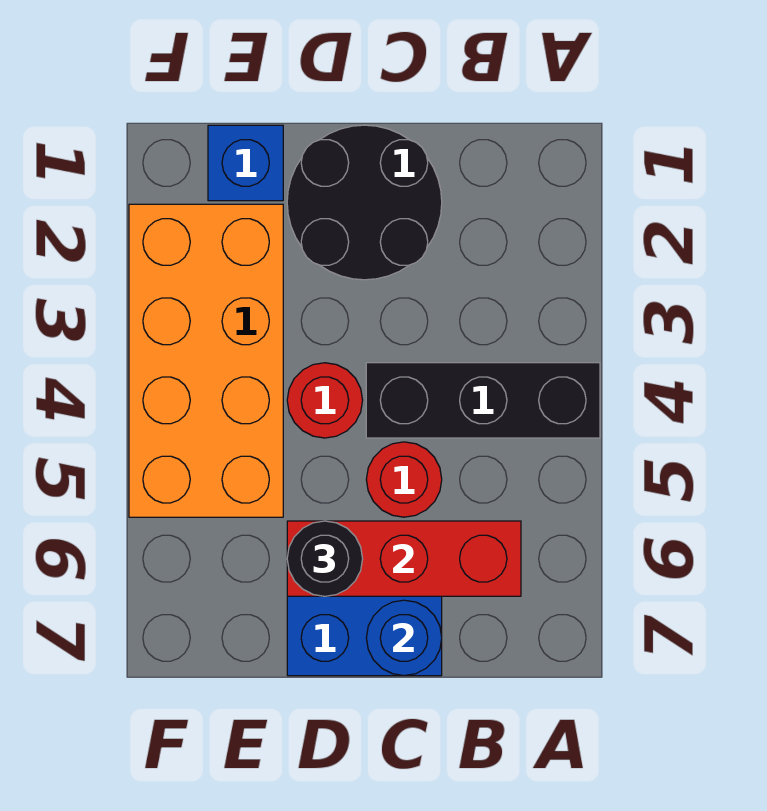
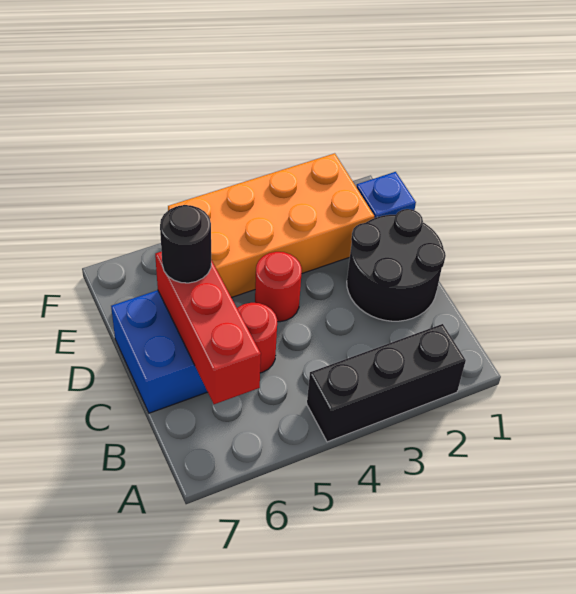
black 1x3 brick [366,363,600,438] -> black 1x3 brick turned to [307,324,466,442]
blue 1x1 round brick [366,600,442,676] -> none

